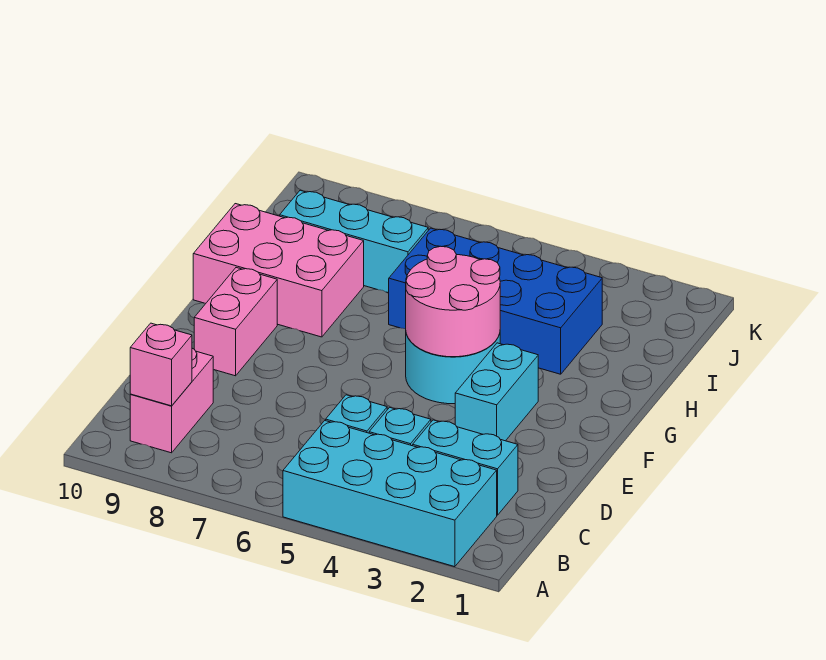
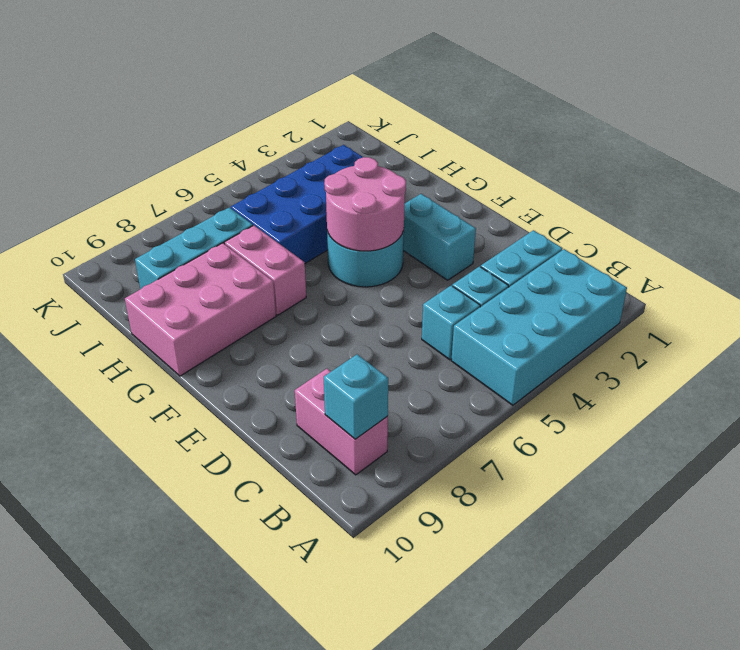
pink 1x1 brick [130,323,192,406] -> cyan 1x1 brick [324,354,388,439]
pink 1x2 brick [194,268,277,376] -> pink 1x2 brick moved to [224,225,306,315]

